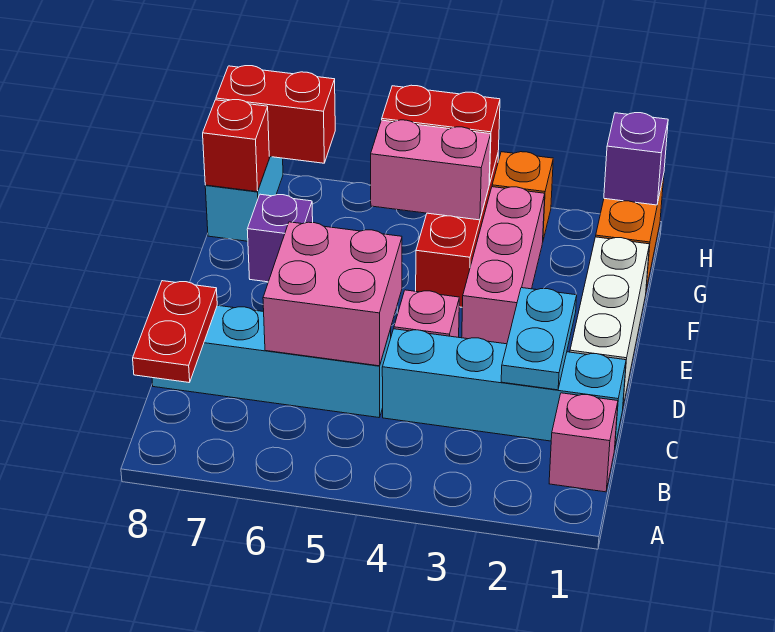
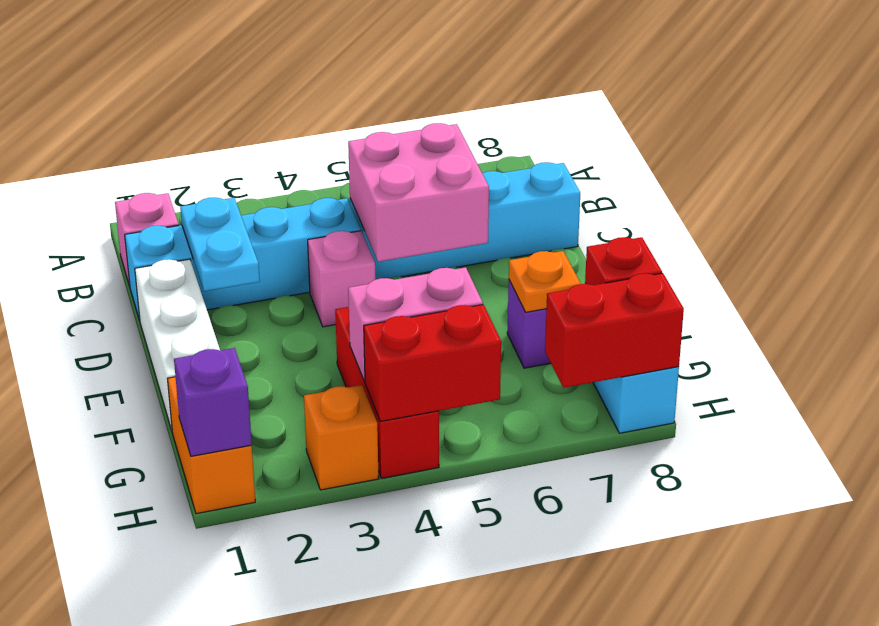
red 1x2 plate [133,281,217,383] -> none
pink 1x3 brick [462,187,545,344] -> none
none -> orange 1x1 plate [509,251,581,312]

